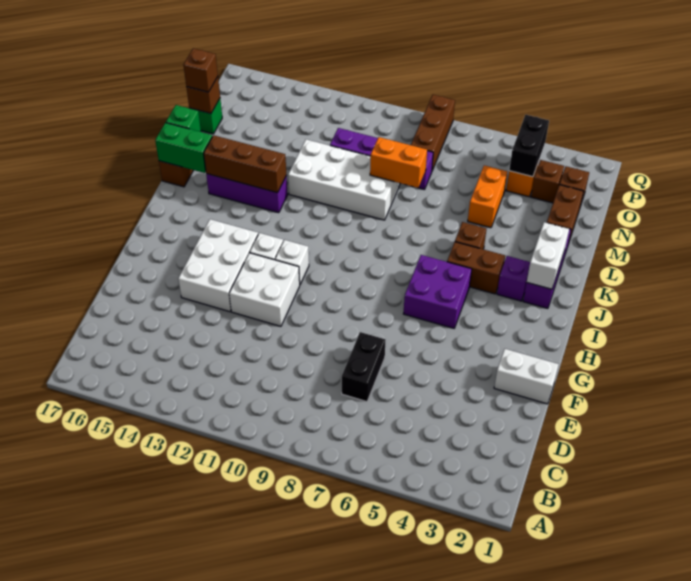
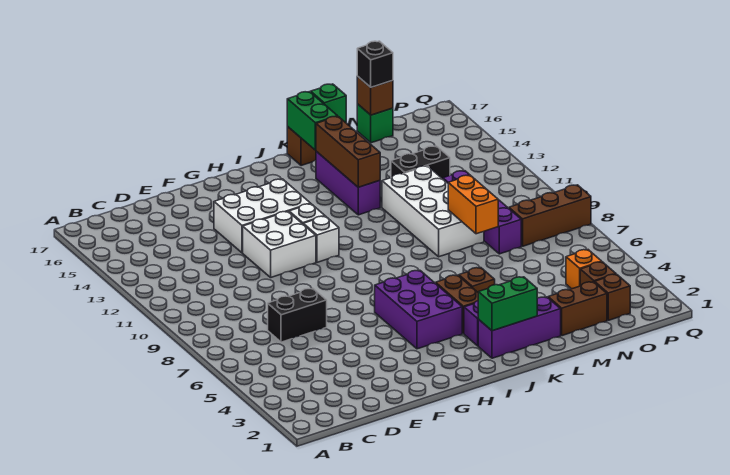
white 1x2 brick [494,349,559,404] -> none
purple 2x2 brick [404,255,472,328] -> purple 2x3 brick [375,271,462,349]
white 1x2 brick [527,222,569,289] -> green 1x2 brick [478,277,537,331]
orange 1x2 brick [468,165,507,228] -> none
brown 1x1 brick [184,48,218,92] -> black 1x1 brick [357,41,393,87]
black 1x2 brick [509,115,549,177] -> black 1x2 brick moved to [391,146,450,179]

